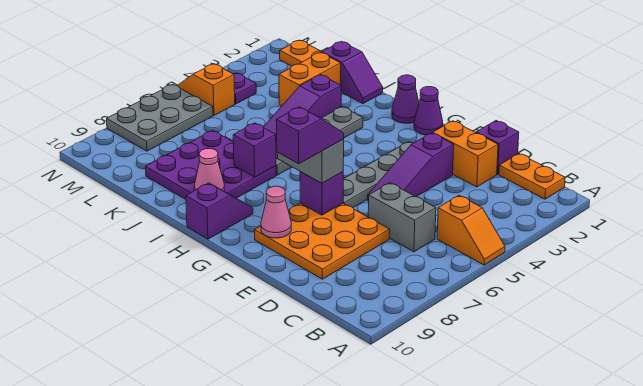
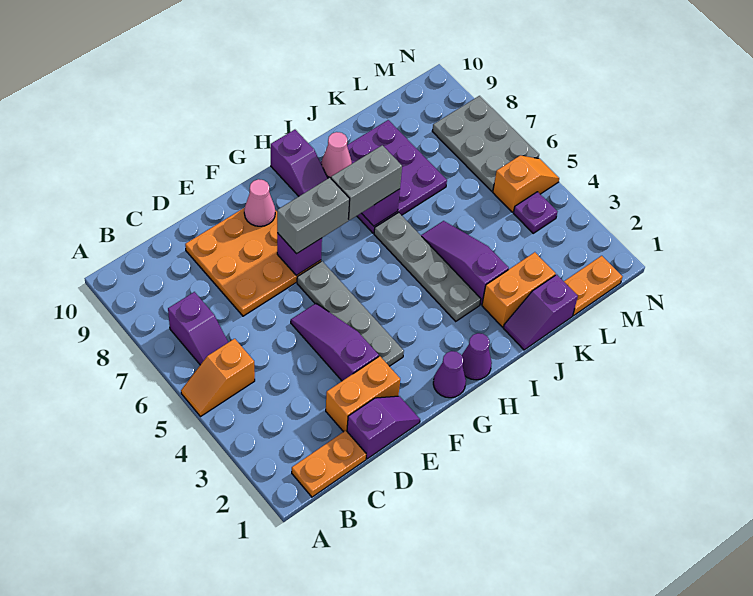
grey 1x2 brick [368,183,436,252] -> grey 1x2 brick moved to [331,145,402,220]
purple 1x2 slope [276,107,344,164] -> purple 1x2 slope moved to [168,292,228,365]
orange 1x2 brick [279,53,341,106] -> orange 1x2 brick turned to [482,252,556,327]

